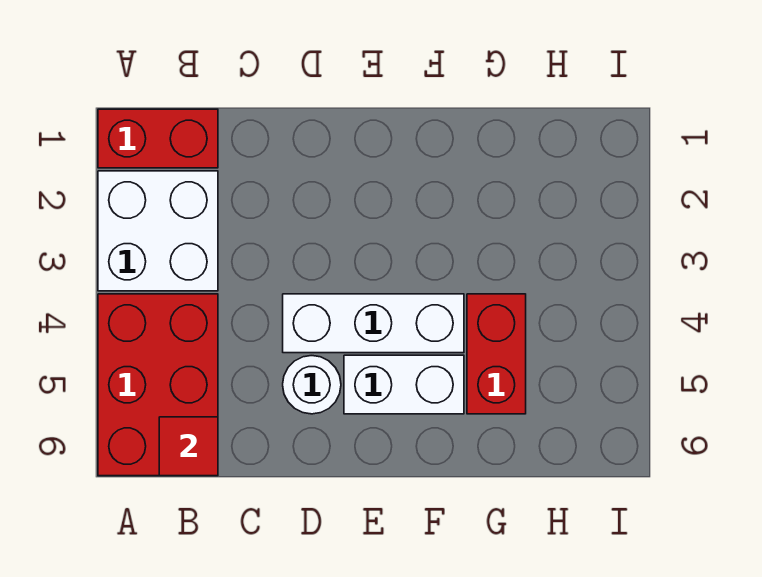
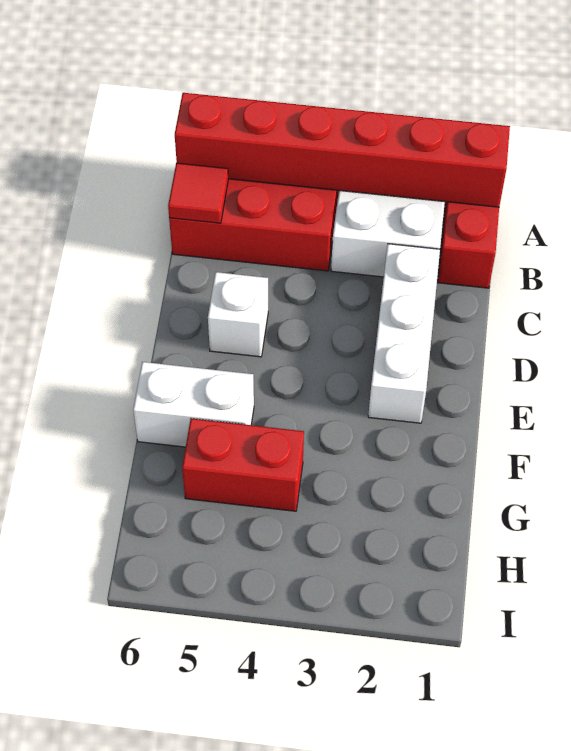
none -> red 1x6 brick [175,93,510,207]
white 1x3 brick [283,294,464,353] -> white 1x3 brick moved to [368,244,440,423]
white 1x1 round brick [283,356,341,414] -> white 1x1 brick [208,272,268,357]
white 1x2 brick [344,355,464,414] -> white 1x2 brick turned to [133,362,254,447]

